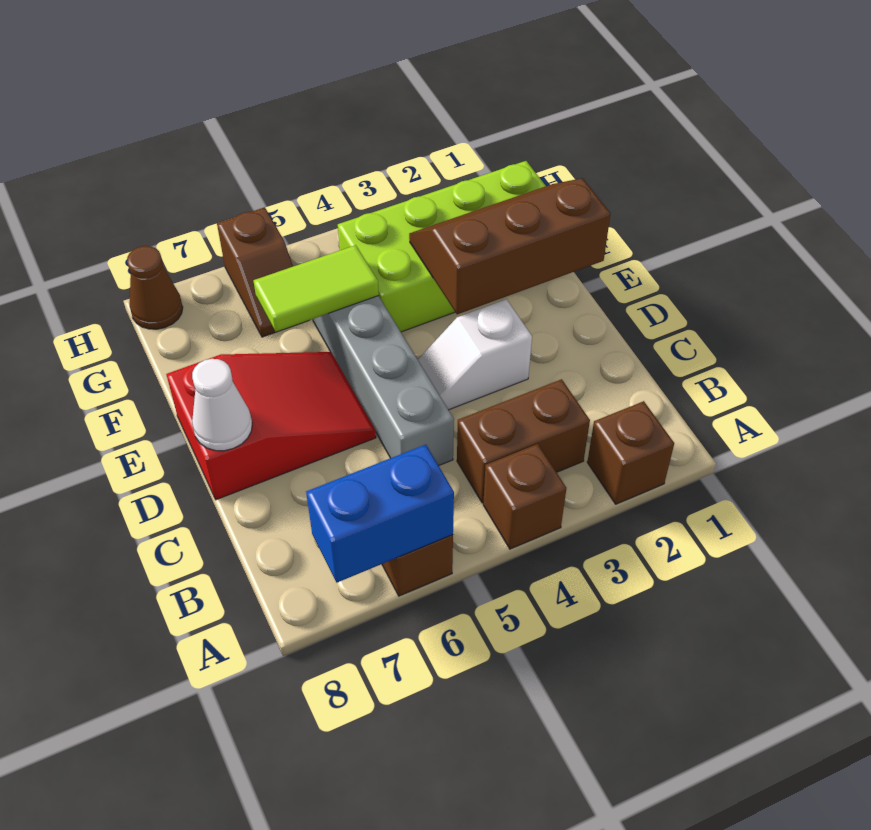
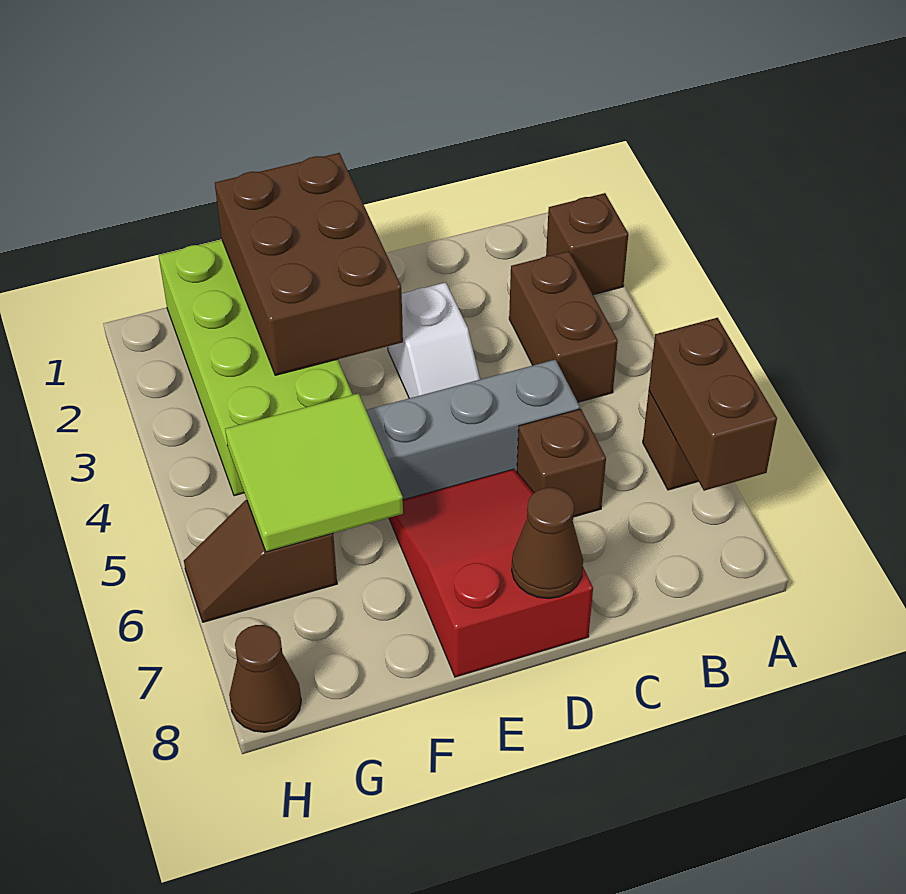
brown 1x1 brick [483,444,566,549] -> brown 1x1 brick moved to [517,409,606,517]
blue 1x2 brick [306,445,454,583] -> brown 1x2 brick [649,318,777,491]
white 1x1 cone [192,359,252,451] -> brown 1x1 cone [512,488,583,599]
brown 2x3 slope [409,178,611,314] -> brown 2x3 brick [215,153,403,375]
lime 1x2 tile [253,245,379,332] -> lime 2x2 tile [225,393,403,552]
brown 1x2 slope [217,207,293,337] -> brown 1x2 slope turned to [184,500,337,622]

